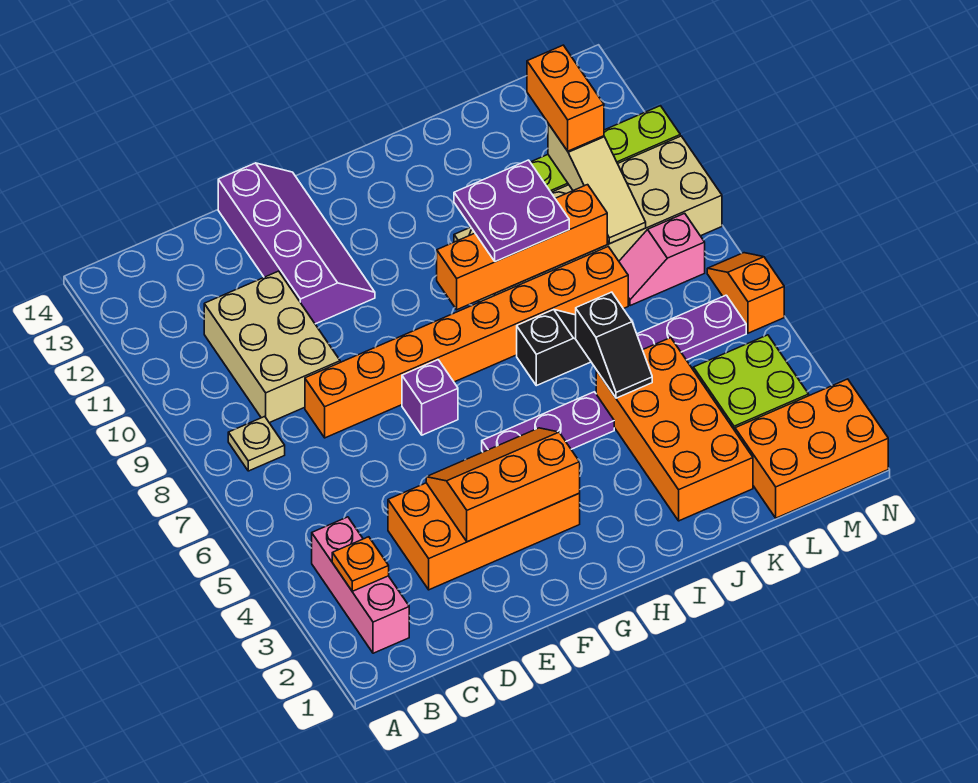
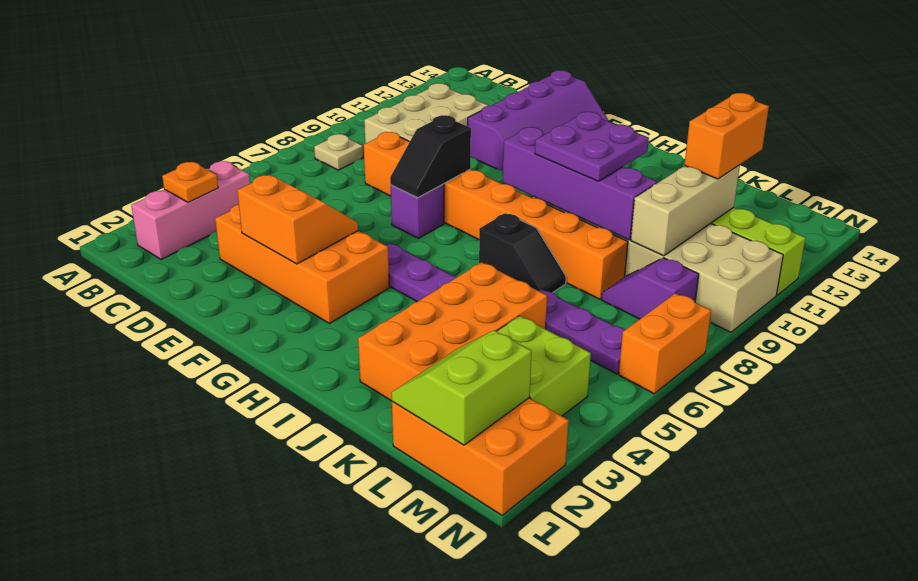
orange 2x3 slope [426,428,580,542] -> orange 2x2 slope [237,175,358,264]
orange 1x4 brick [437,185,607,310] -> purple 1x4 brick [503,127,657,240]
black 1x2 slope [576,292,652,398] -> black 1x2 slope moved to [390,115,471,198]
none -> lime 2x2 slope [391,330,532,445]
pink 1x2 slope [619,213,705,306] -> purple 1x2 slope [602,258,699,319]
tan 1x3 slope [548,124,646,244] -> tan 1x3 brick [631,165,740,256]
orange 1x2 slope [707,253,784,333] -> orange 1x2 brick [619,293,711,394]

